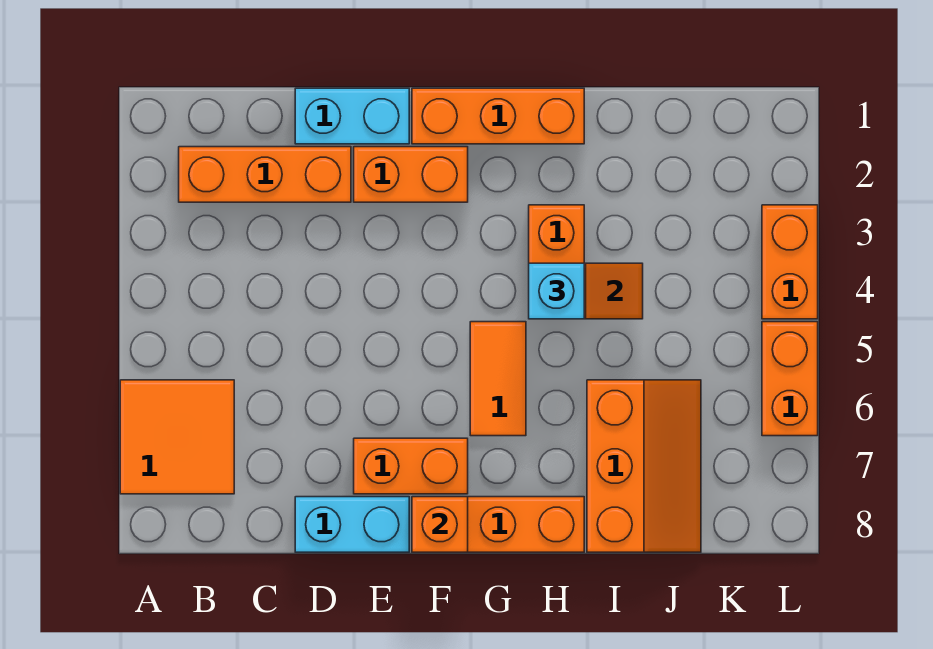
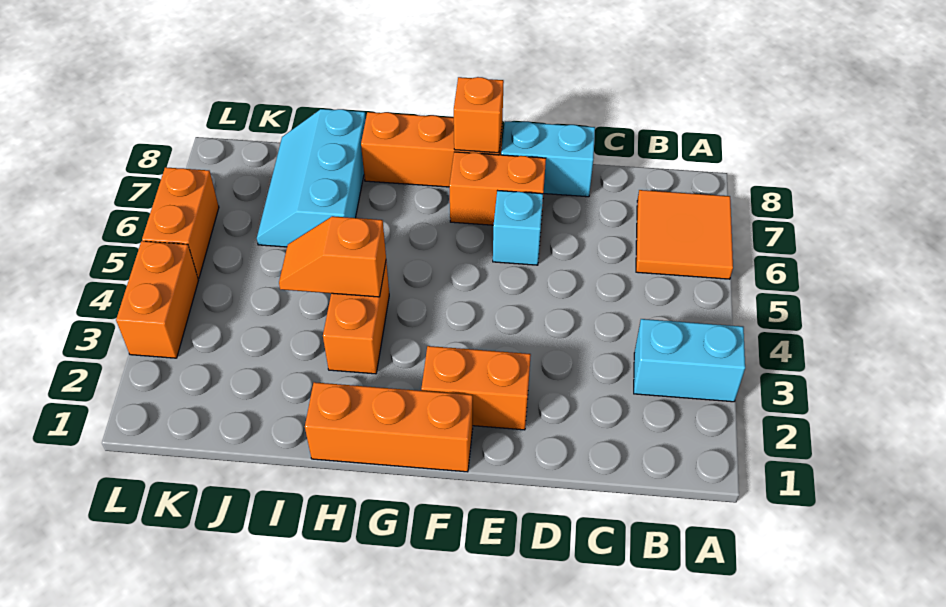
orange 1x3 brick [179,147,351,202] -> none
cyan 1x2 brick [295,88,409,144] -> cyan 1x2 brick moved to [634,319,745,402]
orange 1x2 tile [470,322,526,436] -> none
cyan 1x1 brick [529,263,584,319] -> cyan 1x1 brick moved to [493,191,543,265]
orange 2x3 slope [587,380,701,552] -> cyan 2x3 slope [257,109,366,247]

